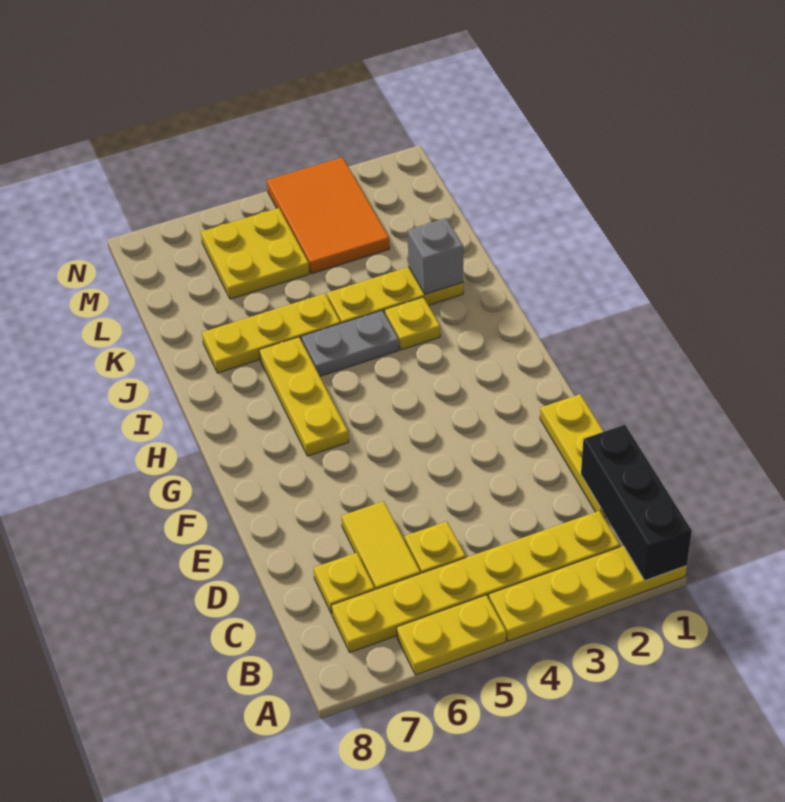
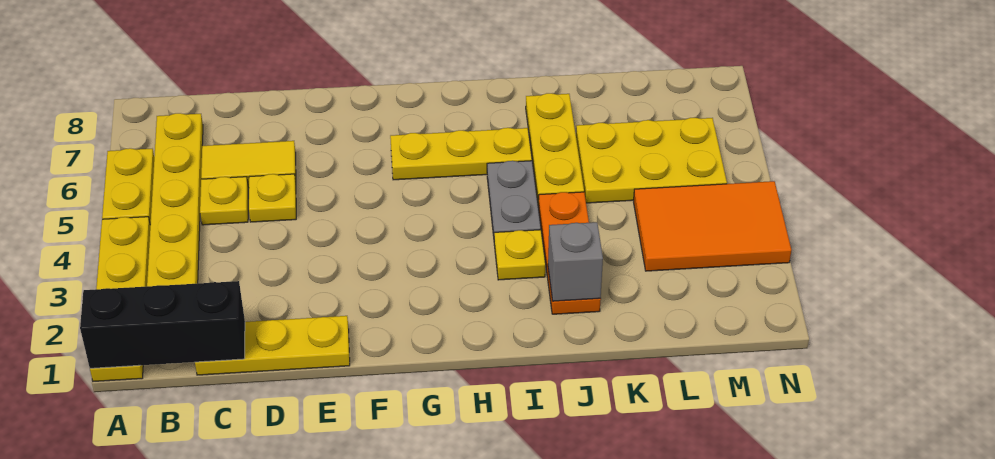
yellow 1x1 plate [314,553,375,614] -> yellow 1x1 plate moved to [249,174,296,222]
yellow 1x3 plate [327,267,463,323] -> orange 1x3 plate [538,192,601,314]
yellow 2x2 plate [201,208,309,299] -> yellow 2x3 plate [576,118,727,203]

